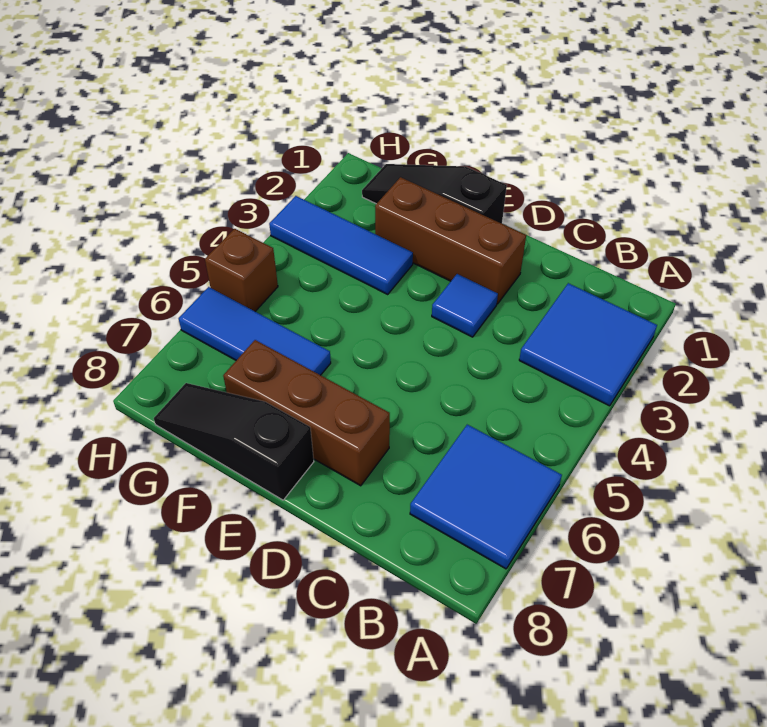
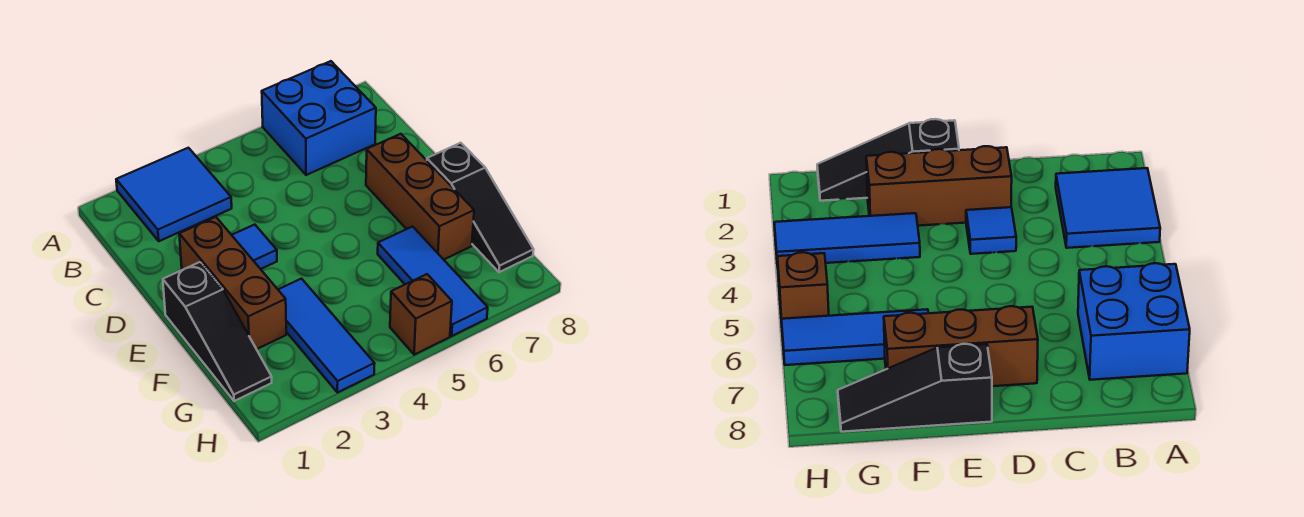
blue 2x2 tile [410,425,562,569] -> blue 2x2 brick [262,61,376,175]

